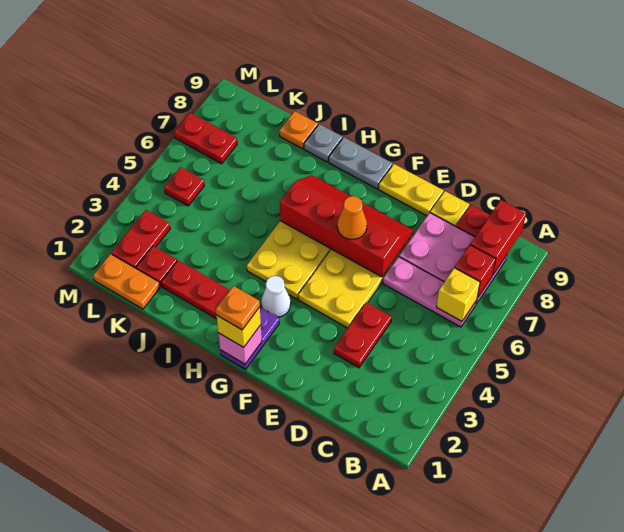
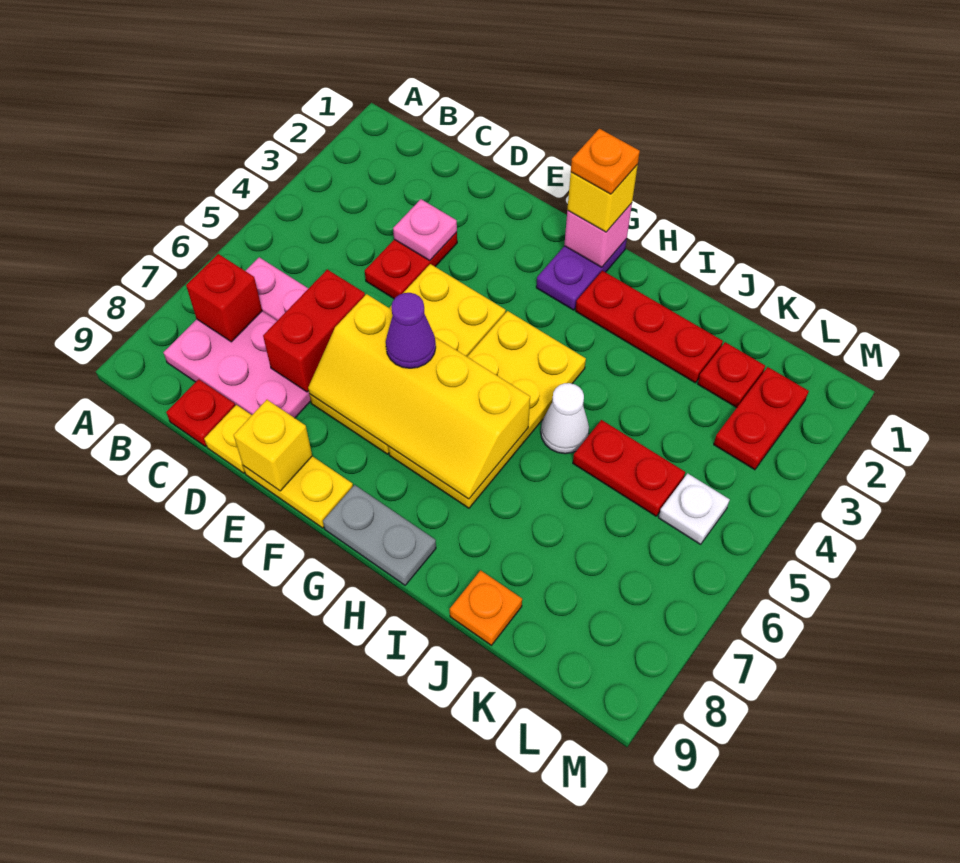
yellow 1x1 brick [437,268,480,321] -> yellow 1x1 brick moved to [234,400,312,491]
red 1x2 brick [471,200,526,275] -> red 1x2 brick moved to [263,270,365,392]
none -> pink 1x1 plate [393,199,457,260]
red 2x4 slope [280,175,413,277] -> yellow 2x4 slope [308,294,530,499]
orange 1x1 cone [337,196,367,239] -> purple 1x1 cone [386,293,436,368]
white 1x1 cone [261,276,291,317] -> white 1x1 cone moved to [541,383,589,454]
grey 1x1 plate [304,124,343,162] -> none
orange 1x2 plate [93,254,160,309] -> none
red 1x1 plate [164,167,204,206] -> white 1x1 plate [659,473,730,544]
red 1x2 plate [174,113,237,164] -> red 1x2 plate moved to [573,420,685,516]

